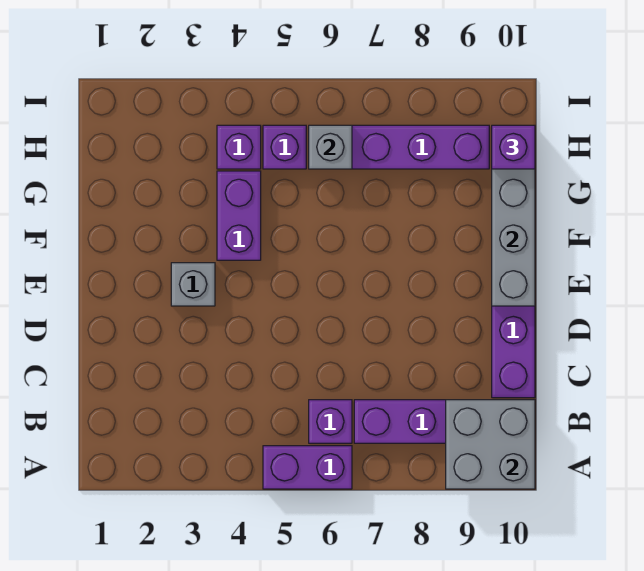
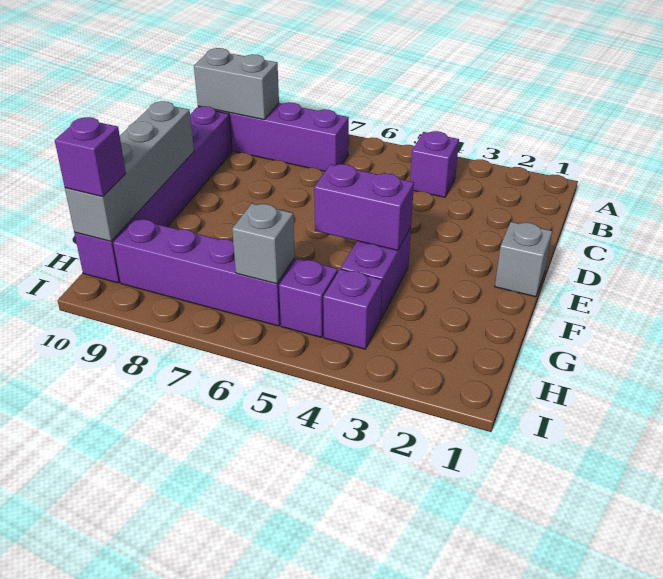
purple 1x2 brick [263,446,352,489] -> purple 1x2 brick moved to [314,164,414,250]
grey 2x2 brick [446,400,535,489] -> grey 1x2 brick [194,48,279,120]
purple 1x1 brick [309,400,352,443] -> purple 1x1 brick moved to [410,131,459,197]
grey 1x1 brick [171,263,215,306] -> grey 1x1 brick moved to [495,222,552,297]

